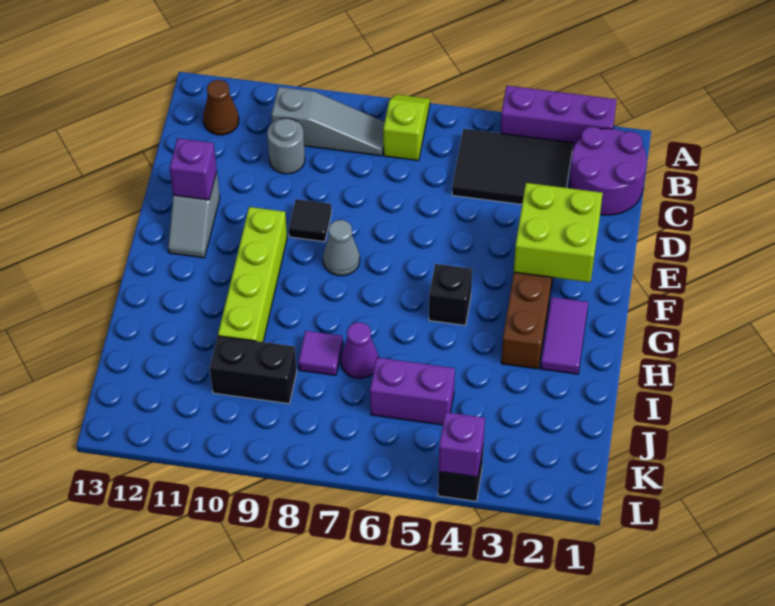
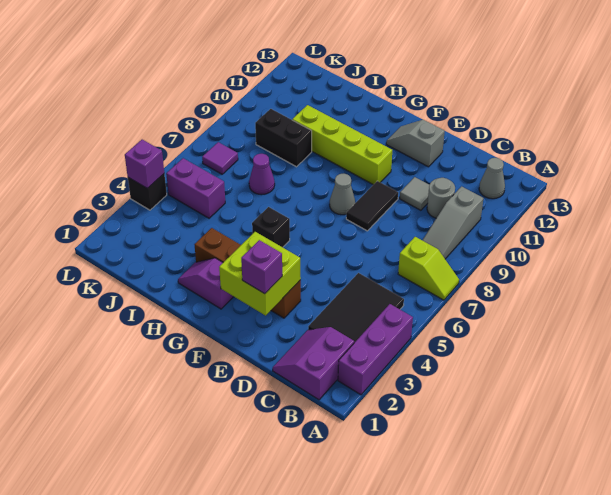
purple 2x2 round brick [569,127,647,215] -> purple 2x2 slope [273,327,354,400]
brown 1x1 cone [203,80,239,135] -> grey 1x1 cone [479,158,505,199]
none -> grey 1x1 tile [400,177,429,210]
black 1x1 tile [289,199,332,242] -> black 1x2 tile [346,181,398,231]
purple 1x1 brick [169,138,217,200] -> purple 1x1 brick moved to [241,240,282,294]
purple 1x2 tile [541,297,588,374] -> purple 1x2 slope [178,258,234,309]
purple 1x1 tile [298,331,343,375] -> purple 1x1 tile moved to [202,142,238,174]
purple 1x2 brick [370,357,455,425] -> purple 1x2 brick turned to [166,158,225,218]
black 1x2 brick [210,336,297,404] -> black 1x2 brick turned to [255,109,312,167]

